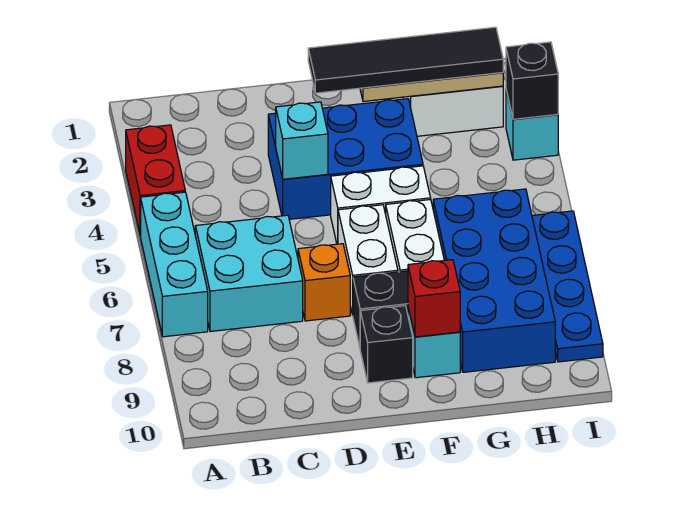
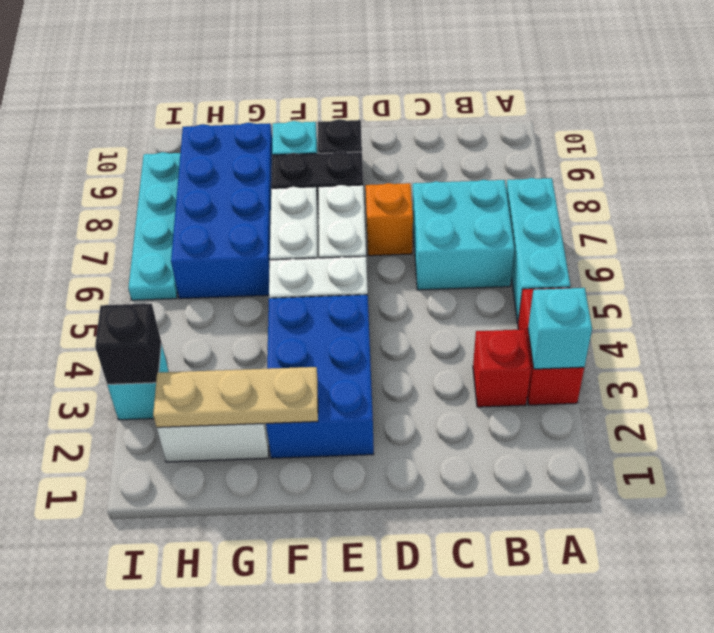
blue 2x3 brick [268,99,423,219] -> blue 2x3 brick turned to [266,295,374,458]
cyan 1x1 brick [276,102,328,179] -> cyan 1x1 brick moved to [528,288,592,369]
black 1x4 tile [308,27,503,93] -> none
red 1x1 brick [408,260,460,337] -> red 1x1 brick moved to [473,329,531,407]
blue 1x4 plate [532,211,603,362] -> cyan 1x4 plate [128,152,180,300]

